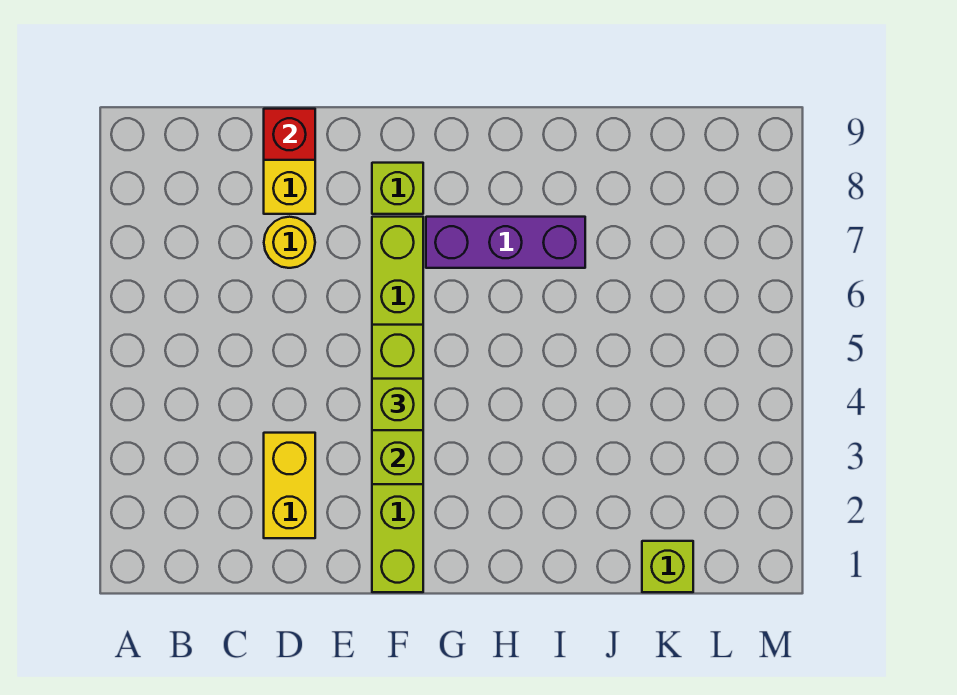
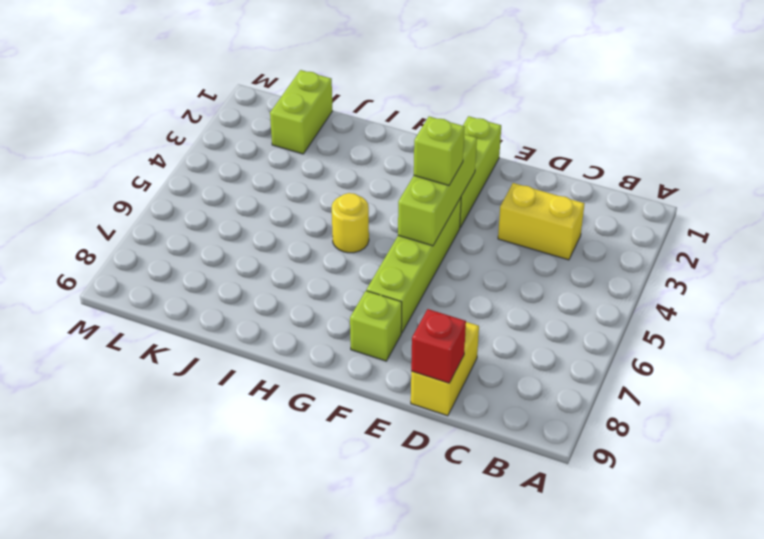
yellow 1x2 brick [264,433,315,538] -> yellow 1x2 brick turned to [498,183,585,260]
yellow 1x1 round brick [264,217,315,268] -> yellow 1x1 round brick moved to [332,193,369,253]
purple 1x3 brick [426,217,585,268] -> none
lime 1x1 brick [642,541,693,592] -> lime 1x2 brick [270,70,333,154]

